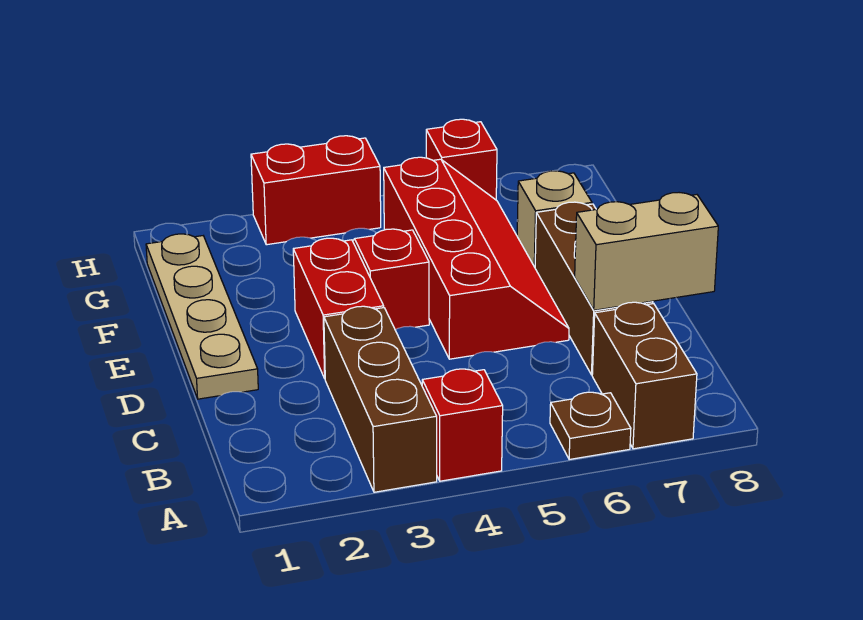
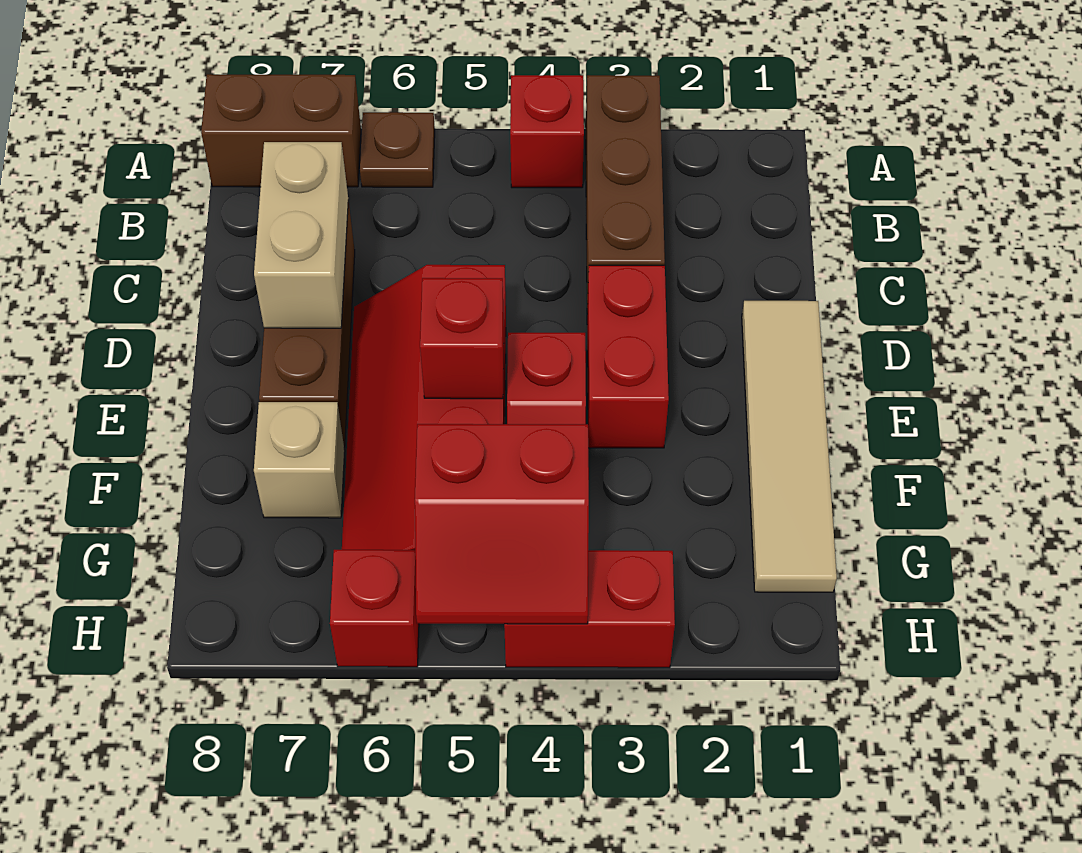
brown 1x2 brick [592,302,697,449] -> brown 1x2 brick turned to [201,74,361,187]
tan 1x2 brick [575,193,718,310] -> tan 1x2 brick turned to [254,142,348,328]
tan 1x4 plate [146,234,258,399] -> tan 1x4 tile [742,301,837,592]
none -> red 1x1 brick [420,278,504,399]
none -> red 2x2 slope [415,424,589,624]

